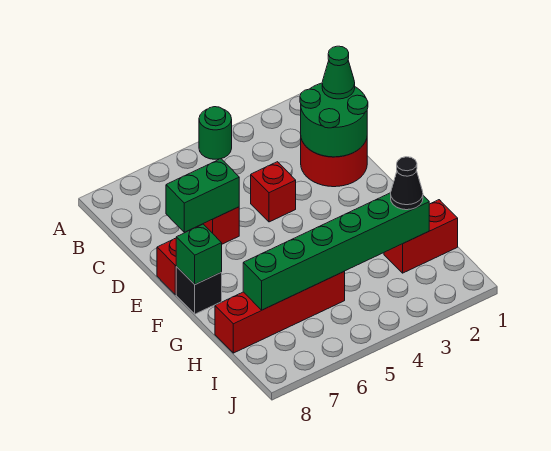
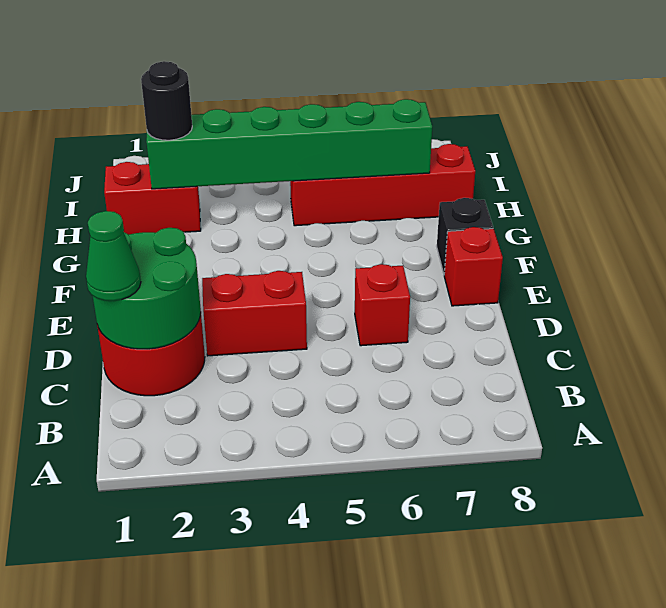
green 1x1 round brick [199,107,232,159] -> none
red 1x1 brick [251,162,296,222] -> red 1x2 brick [202,271,307,356]
green 1x2 brick [166,159,239,232] -> none
green 1x1 brick [176,224,222,285] -> none
black 1x1 cone [391,157,423,210] -> black 1x1 round brick [141,61,192,140]

